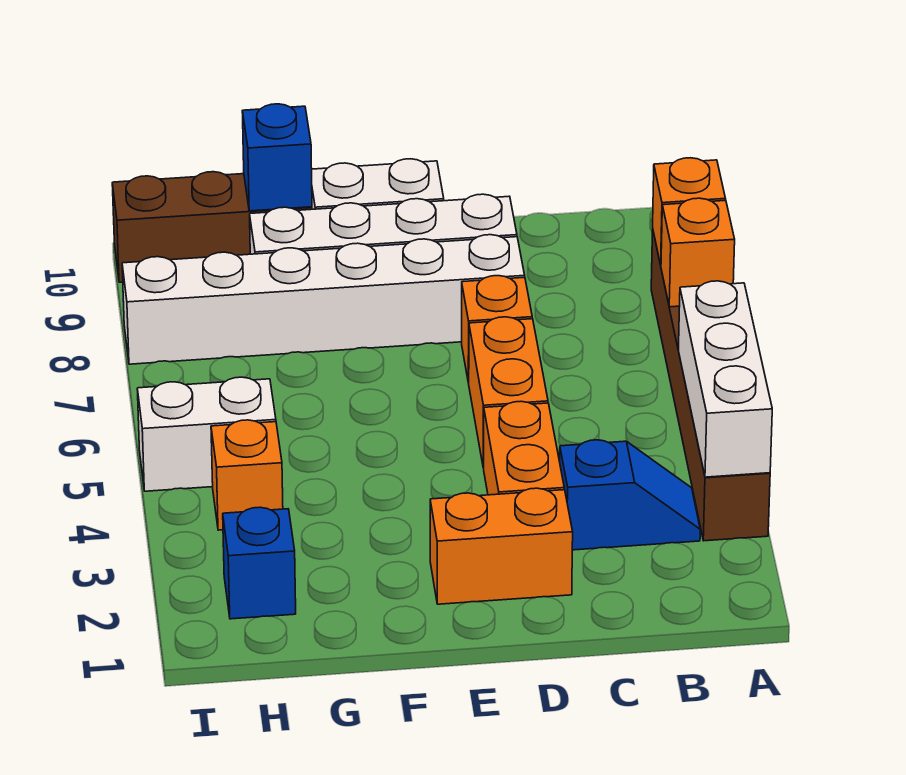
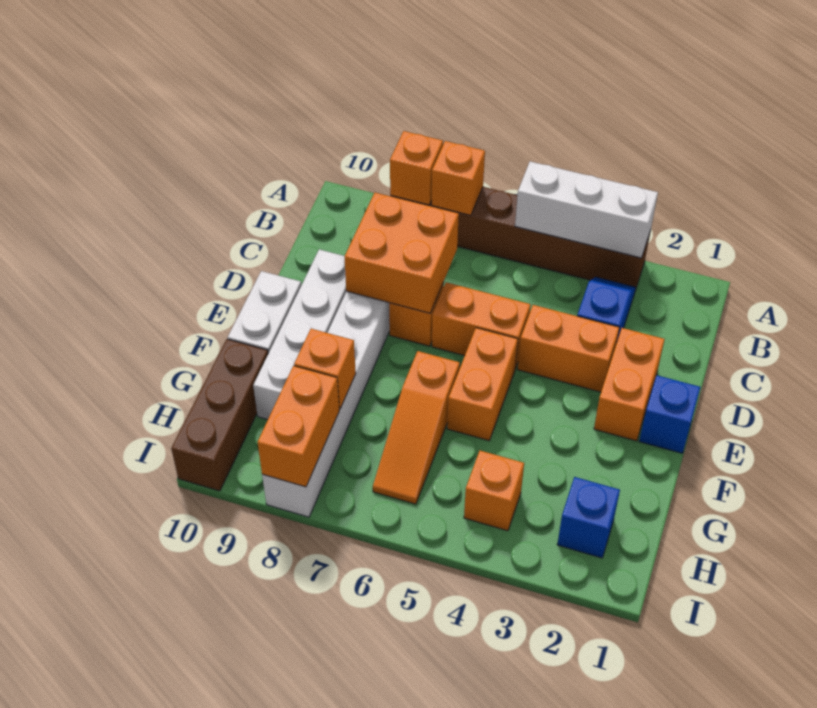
none -> orange 2x2 brick [345,193,459,313]
none -> orange 1x2 brick [447,328,518,441]
none -> orange 1x3 slope [373,351,460,504]
none -> orange 1x1 brick [294,329,356,409]
blue 1x1 brick [242,104,312,211] -> blue 1x1 brick moved to [639,375,700,453]
white 1x2 brick [137,377,276,491] -> none
none -> orange 1x2 brick [258,366,339,487]

